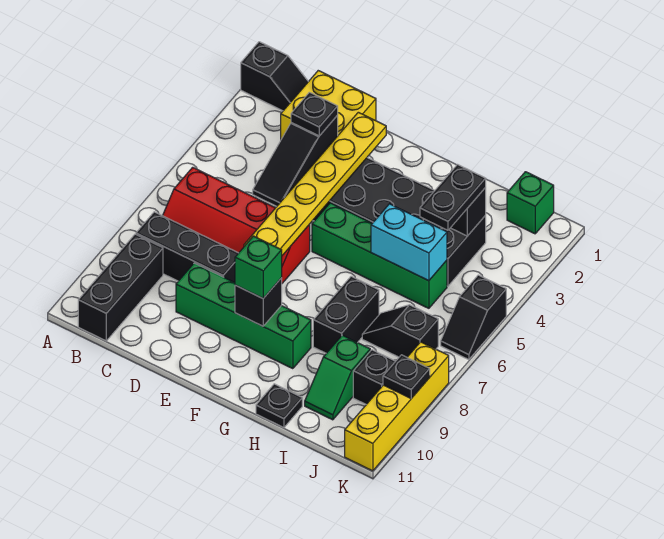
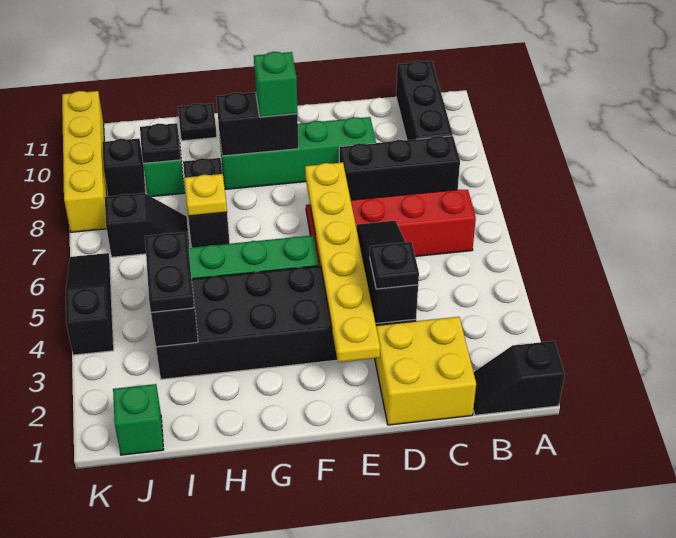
black 1x1 brick [235,278,282,326] -> black 1x2 brick [216,92,298,156]
cyan 1x2 brick [371,204,447,281] -> none
none -> yellow 1x1 plate [184,174,227,216]
black 1x2 slope [441,275,506,360] -> black 1x3 slope [66,253,114,355]
black 1x1 plate [383,355,430,398] -> black 1x1 plate moved to [140,123,181,164]

